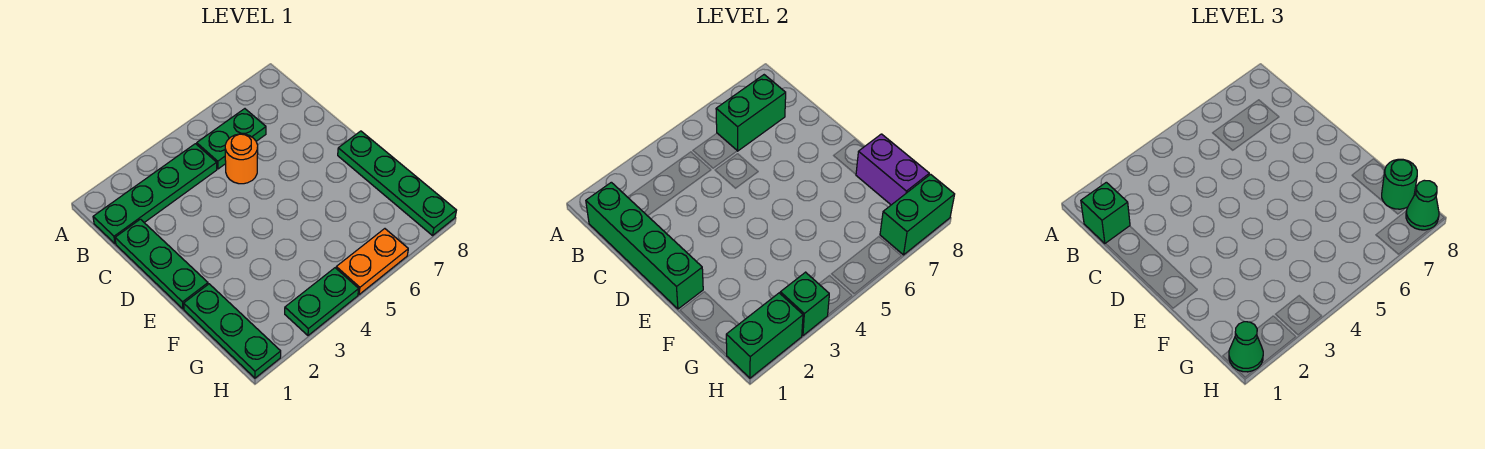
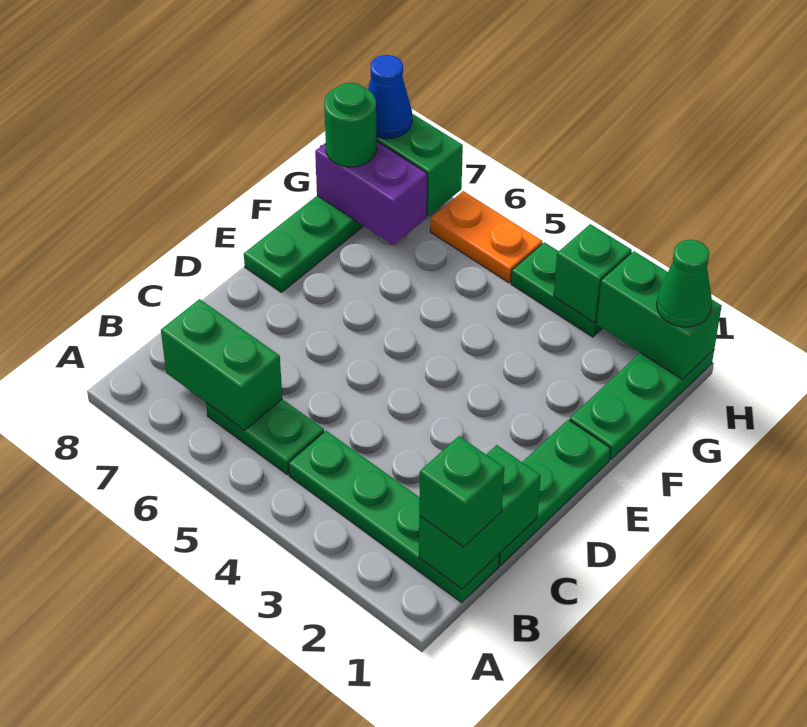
green 1x4 brick [586,182,703,309] -> green 1x2 brick [419,445,541,589]
orange 1x1 round brick [225,134,258,184] -> none
purple 1x2 brick [856,134,929,205] -> purple 1x2 brick turned to [315,141,427,245]
green 1x1 cone [1406,180,1439,230] -> blue 1x1 cone [368,55,412,139]

